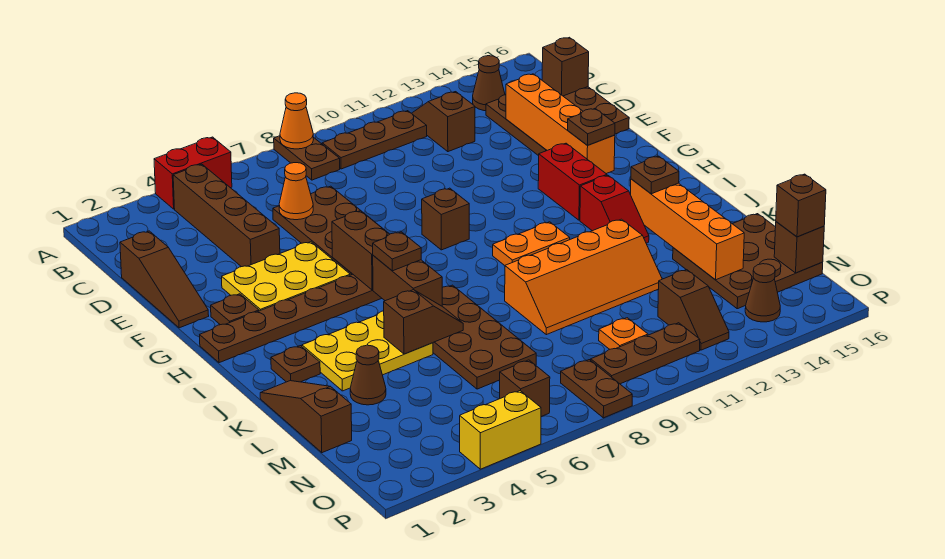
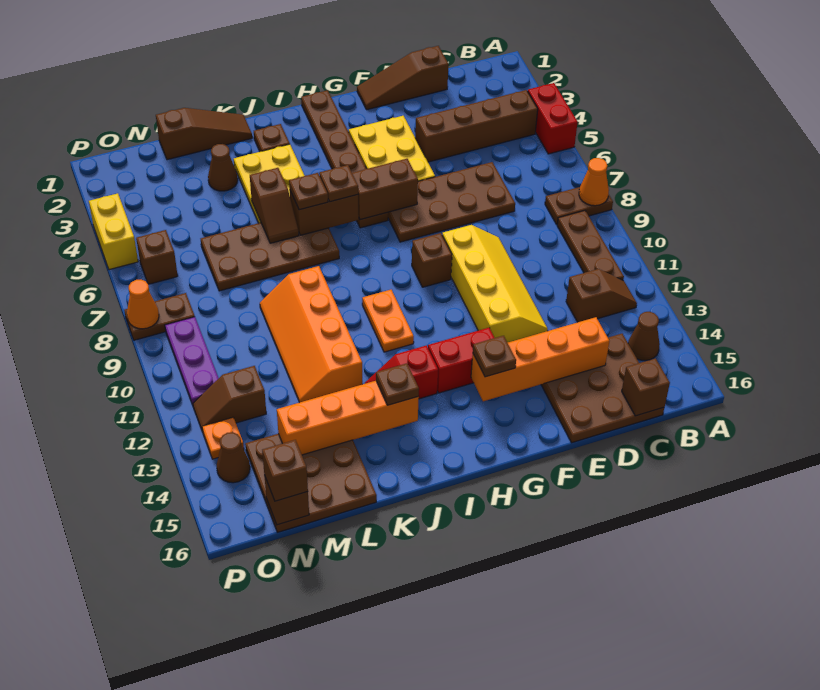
orange 1x1 cone [279,163,313,220] -> orange 1x1 cone moved to [127,280,159,329]
none -> yellow 2x4 slope [442,225,548,343]
brown 1x1 plate [211,294,259,325] -> brown 1x1 plate moved to [289,173,328,210]
orange 1x1 plate [599,318,648,349] -> orange 1x1 plate moved to [202,417,244,459]
brown 1x3 plate [591,323,700,384] -> purple 1x3 plate [165,317,219,405]

